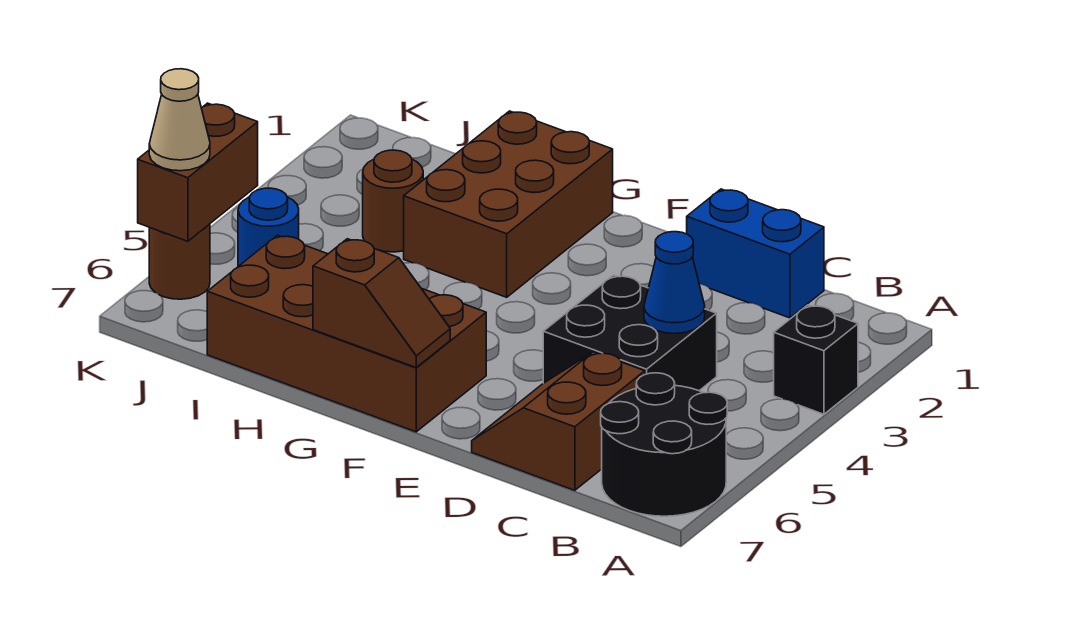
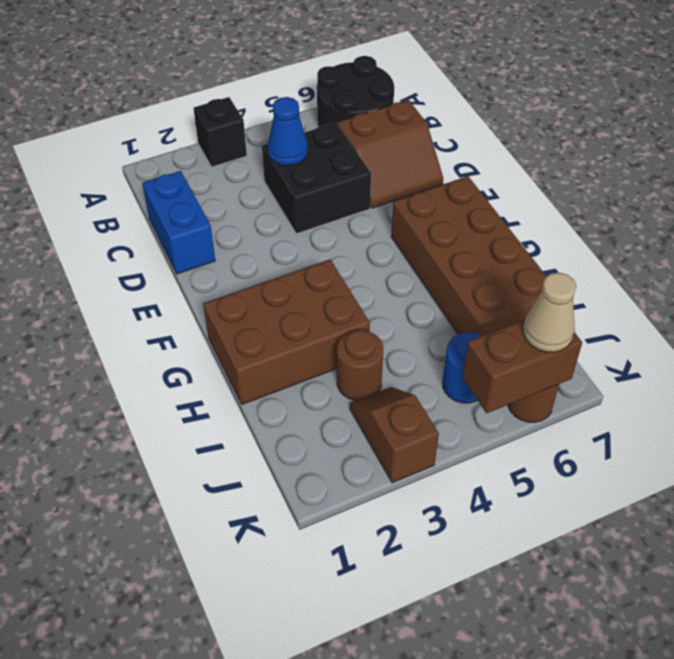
brown 1x2 slope [313,239,450,367] -> brown 1x2 slope moved to [350,387,439,483]

